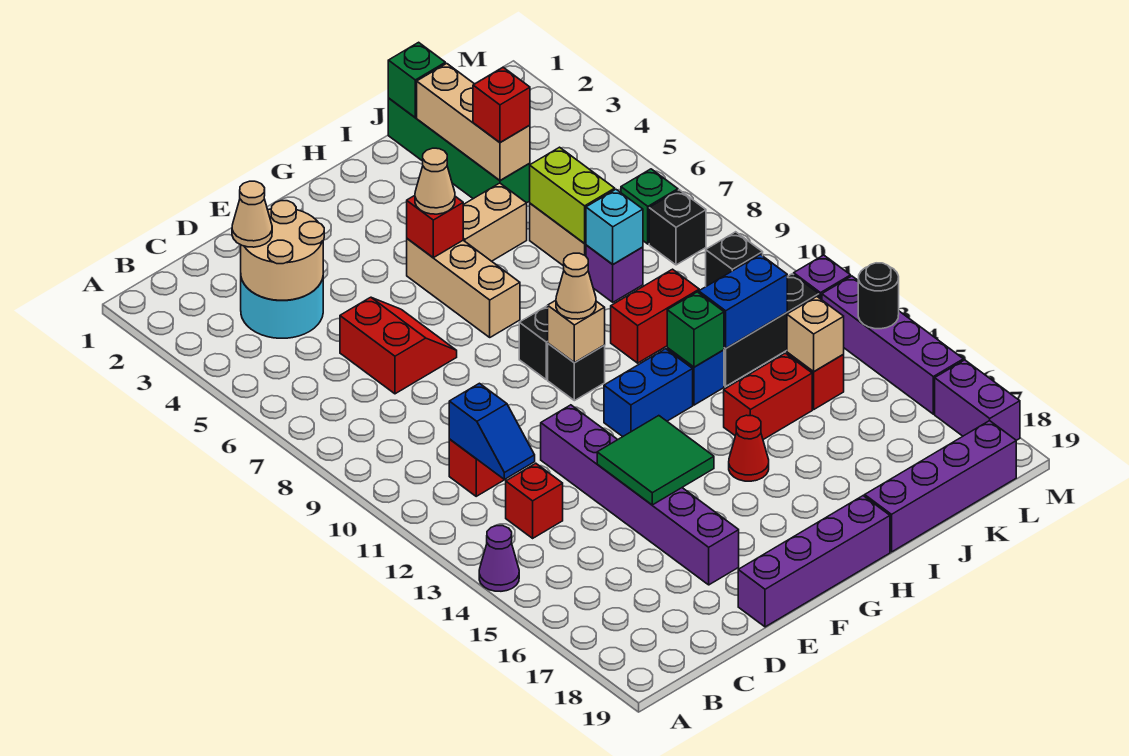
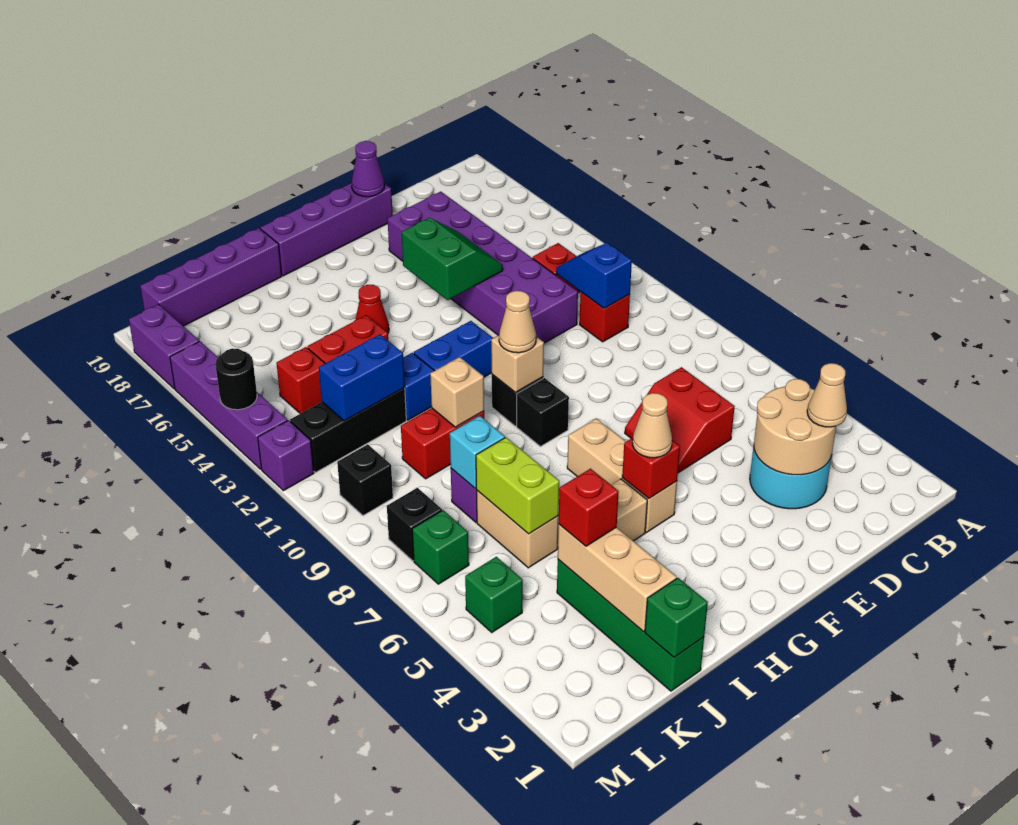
purple 1x1 cone [479,526,519,591] -> purple 1x1 cone moved to [351,141,385,197]
purple 1x6 brick [541,405,739,585] -> purple 2x6 brick [387,192,578,343]
green 2x2 tile [597,416,714,505] -> green 2x2 slope [402,218,503,300]
green 1x1 brick [667,292,724,367] -> green 1x1 brick moved to [465,557,523,632]
tan 1x1 brick [787,297,844,372] -> tan 1x1 brick moved to [430,357,484,427]

